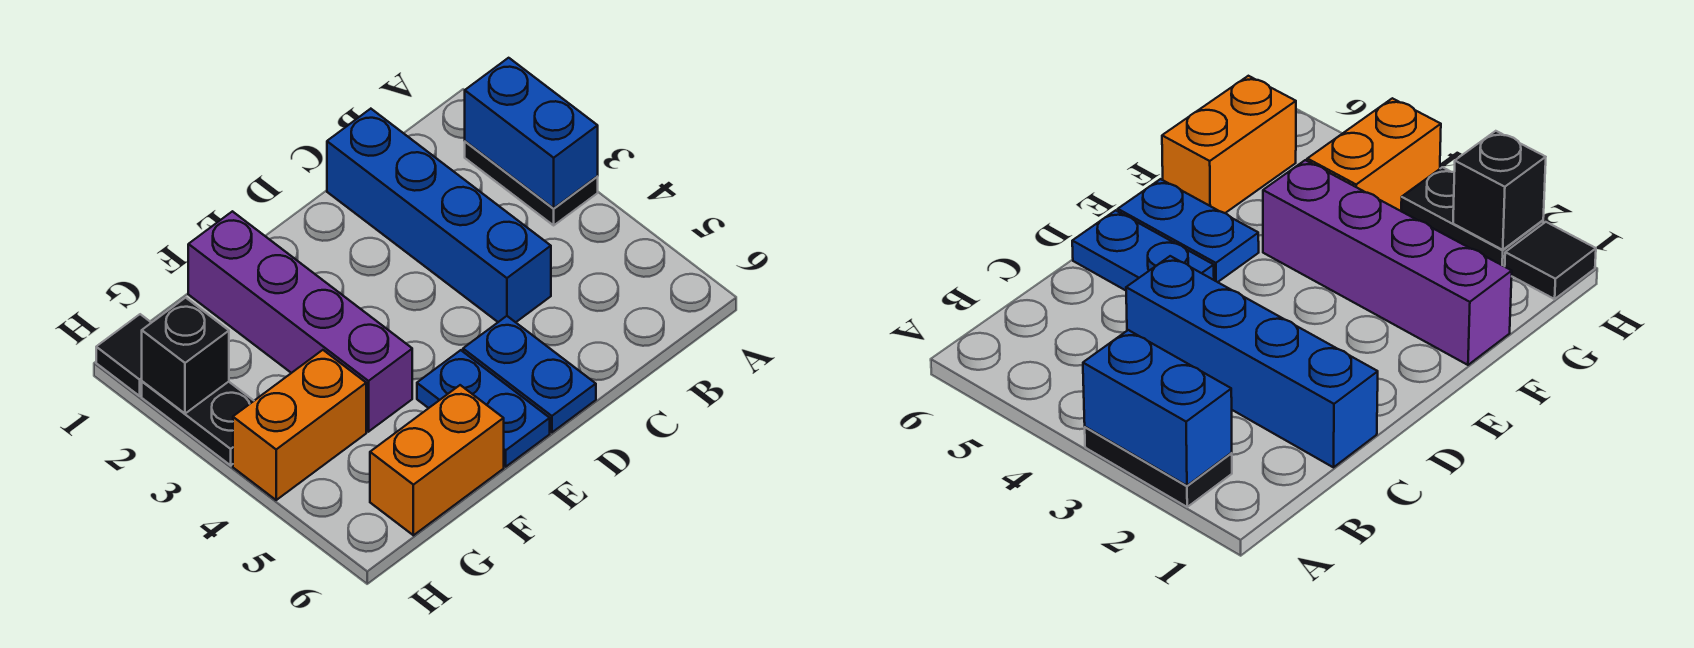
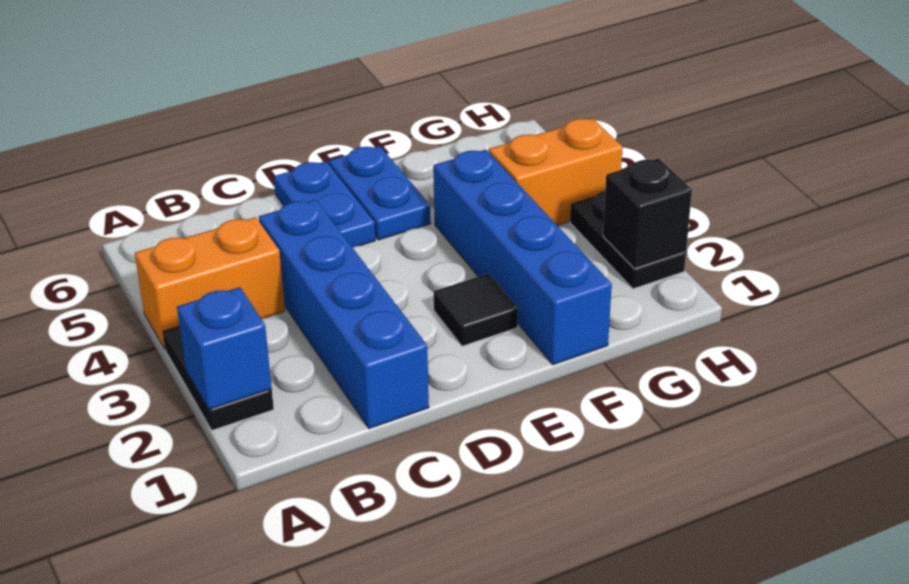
blue 1x2 brick [465,58,598,209] -> blue 1x1 brick [177,287,272,410]
purple 1x4 brick [188,211,412,432] -> blue 1x4 brick [433,150,612,365]
orange 1x2 brick [370,385,504,535] -> orange 1x2 brick moved to [135,217,285,349]
black 1x1 tile [96,314,151,396] -> black 1x1 tile moved to [434,274,518,346]

